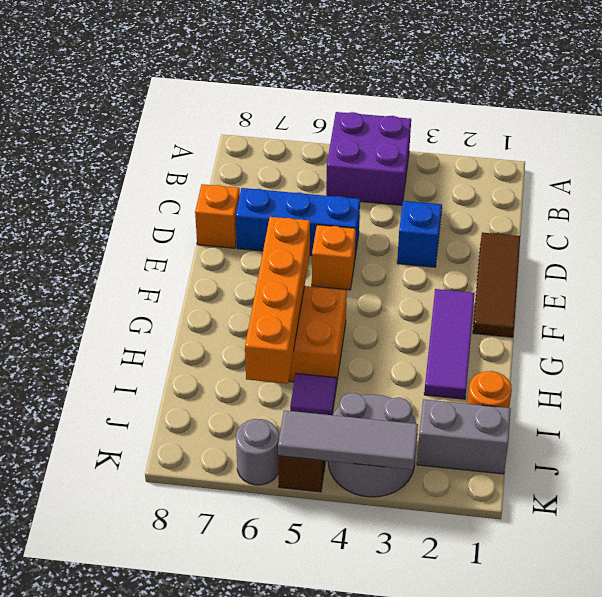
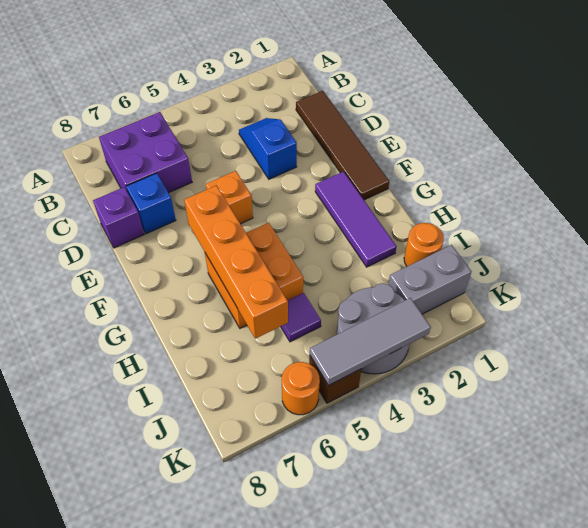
purple 2x2 brick [326,112,411,205] -> purple 2x2 brick moved to [99,112,192,193]
brown 1x3 tile [473,233,520,337] -> brown 1x4 tile [296,91,389,200]
blue 1x3 brick [236,188,360,256] -> blue 1x1 brick [126,173,176,234]
orange 1x1 brick [195,184,240,248] -> purple 1x1 brick [93,187,144,248]
grey 1x1 round brick [236,419,279,485] -> orange 1x1 round brick [282,362,320,415]

